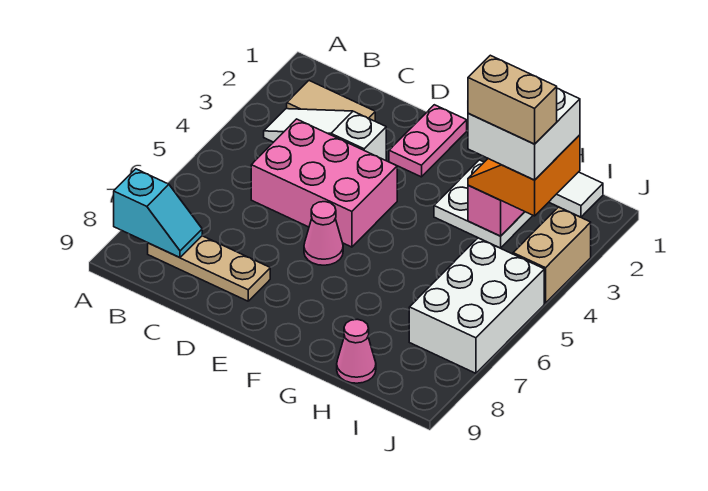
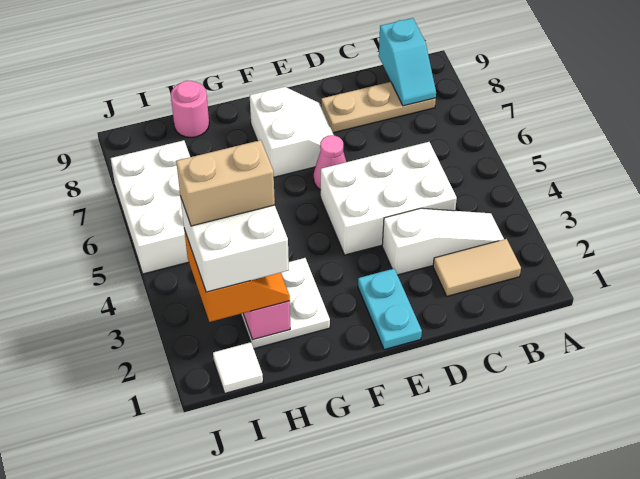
cyan 1x2 slope [114,169,202,258] -> cyan 1x2 slope turned to [379,18,436,106]
pink 2x3 brick [251,119,397,247] -> white 2x3 brick [321,142,457,255]
pink 1x2 plate [389,105,467,177] -> cyan 1x2 plate [358,269,422,350]
none -> white 2x2 slope [250,87,334,177]
pink 1x1 cone [337,319,376,383] -> pink 1x1 round brick [171,81,209,137]
tan 1x2 brick [513,207,591,303] -> none

